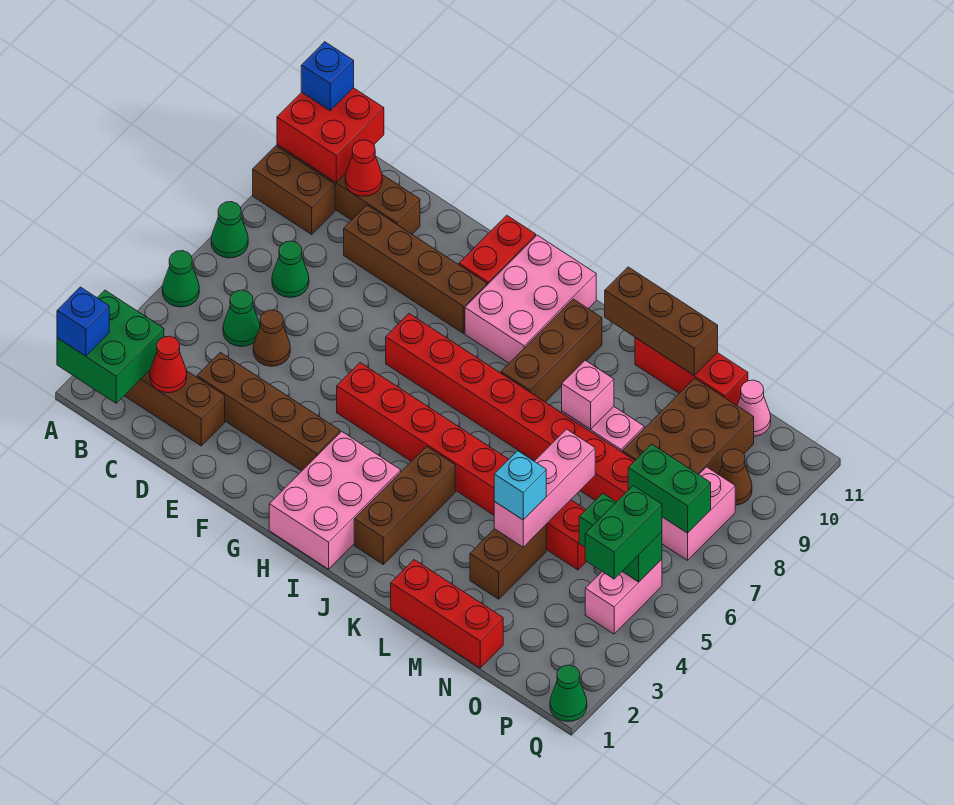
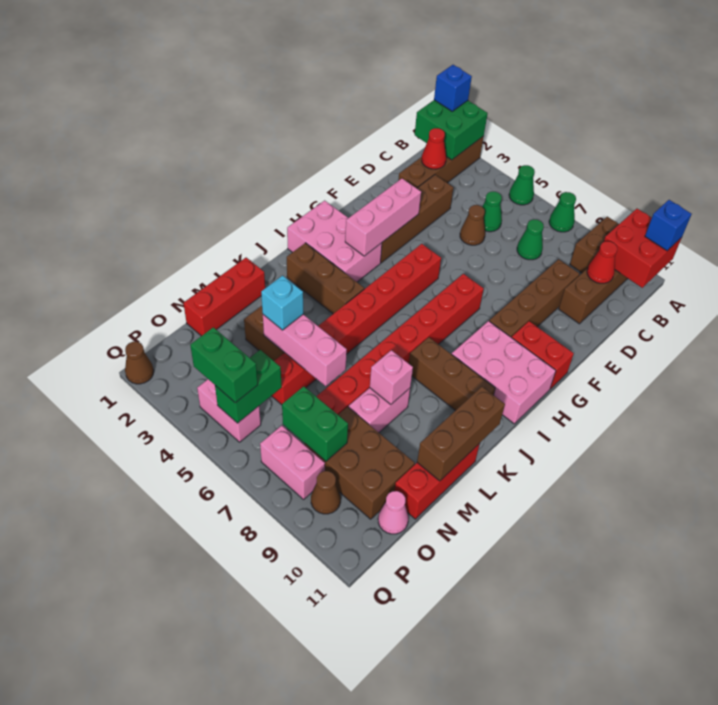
none -> pink 1x3 brick [345,178,421,256]
green 1x2 brick [628,444,711,533] -> green 1x2 brick turned to [282,386,348,461]
green 1x1 cone [550,665,587,722] -> brown 1x1 cone [125,342,154,384]

